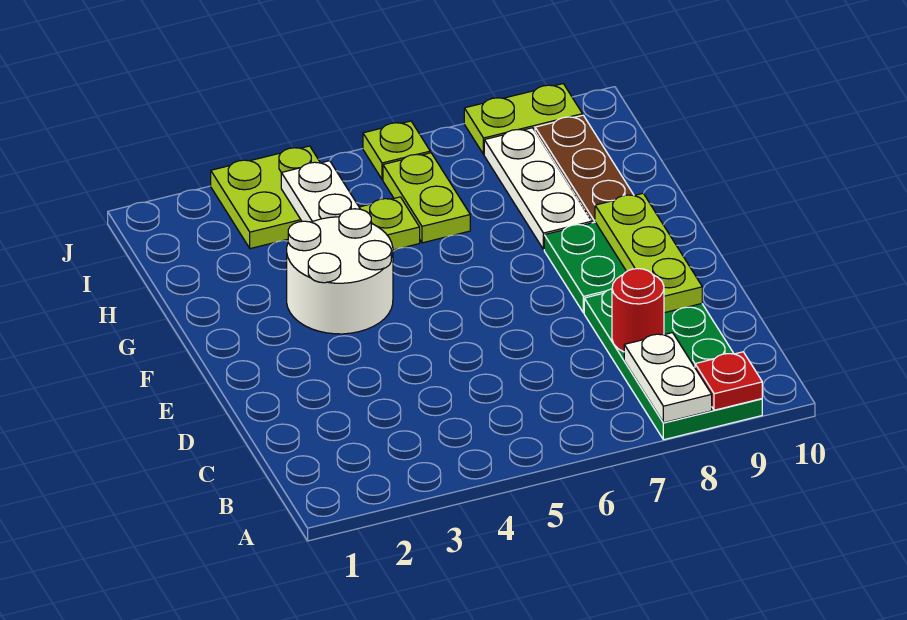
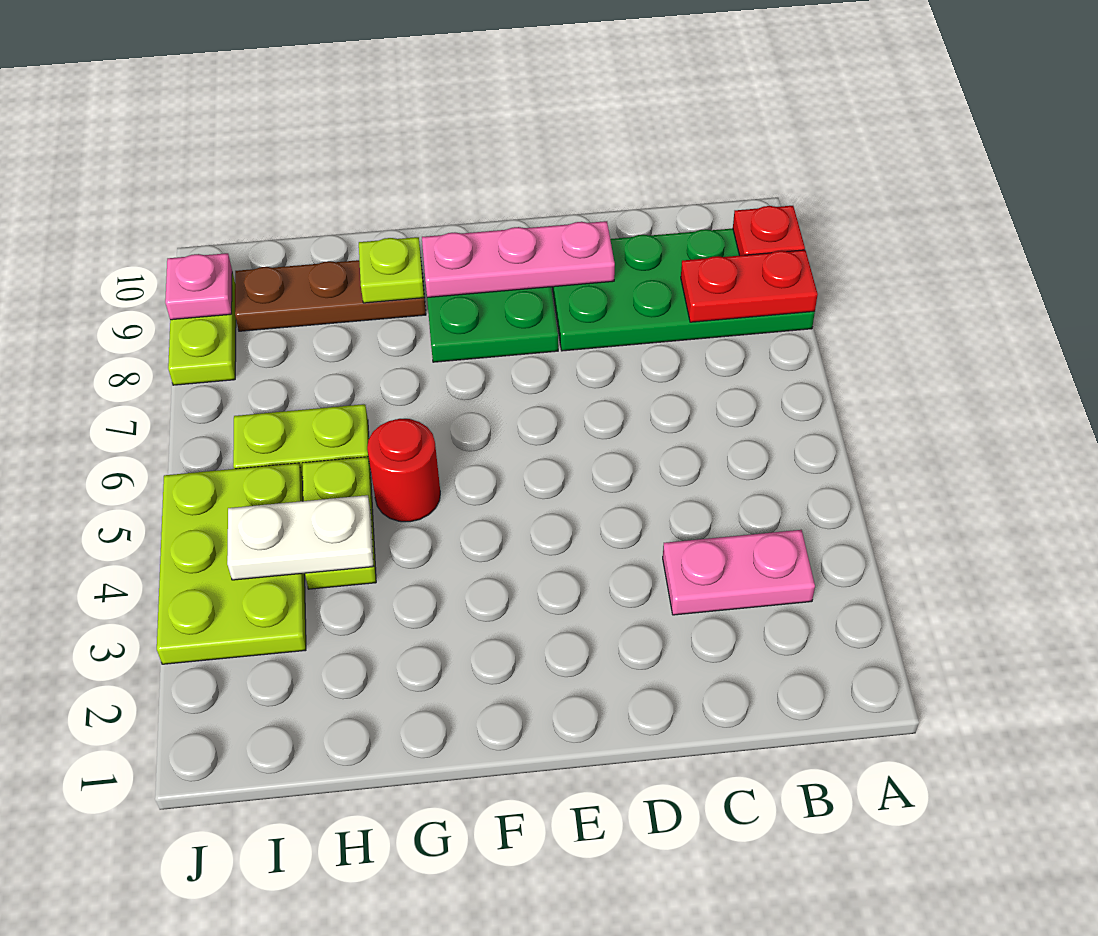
white 1x2 plate [624,333,712,423] -> red 1x2 plate [681,250,818,322]
none -> pink 1x2 plate [663,530,815,615]
red 1x1 round brick [612,269,664,352] -> red 1x1 round brick moved to [367,419,440,522]
lime 1x3 plate [595,193,702,313] -> pink 1x3 plate [422,221,615,298]
white 2x2 round brick [287,209,393,334] -> none
white 1x3 plate [484,128,592,250] -> none
lime 2x2 plate [211,146,320,249] -> lime 2x3 plate [157,463,306,664]
lime 1x1 plate [363,121,430,179] -> lime 1x1 plate moved to [359,237,424,303]
none -> pink 1x1 plate [165,253,232,320]

